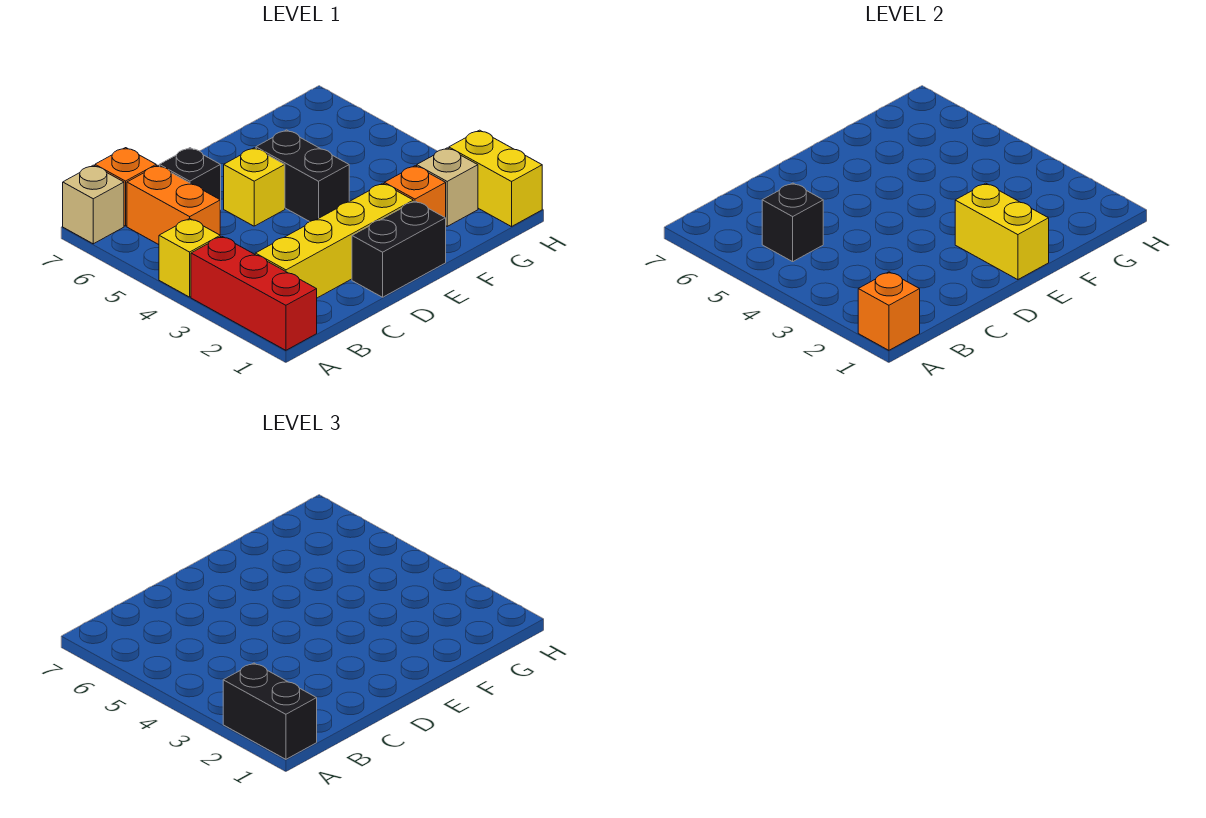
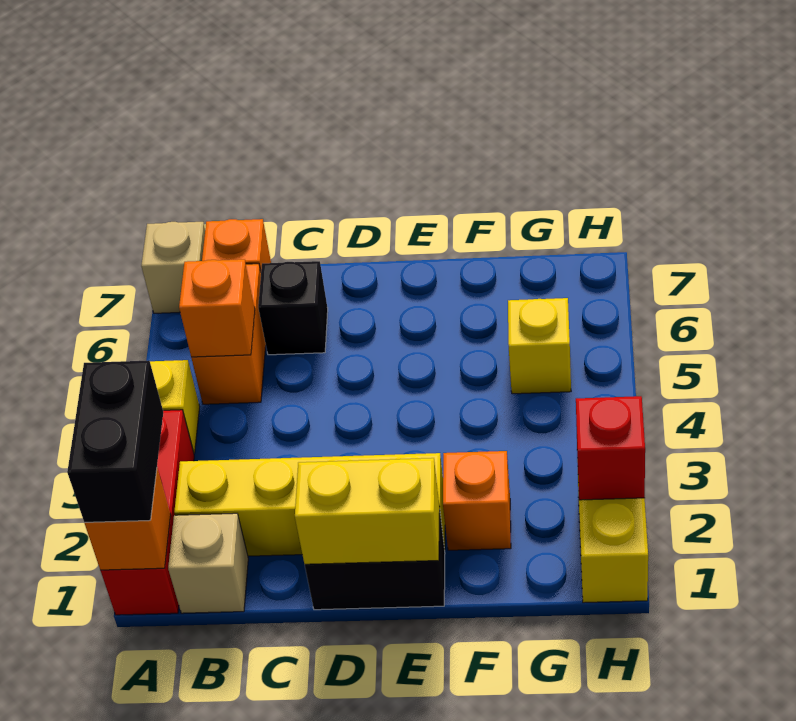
black 1x1 brick [762,183,823,262] -> orange 1x1 brick [179,259,255,357]
yellow 1x1 brick [224,148,285,226] -> yellow 1x1 brick moved to [508,298,571,394]
yellow 1x2 brick [955,183,1049,280] -> yellow 1x2 brick turned to [295,458,440,564]
black 1x2 brick [256,130,349,222] -> none
tan 1x1 brick [417,148,478,226] -> tan 1x1 brick moved to [168,513,248,613]
none -> red 1x1 brick [576,396,645,500]

